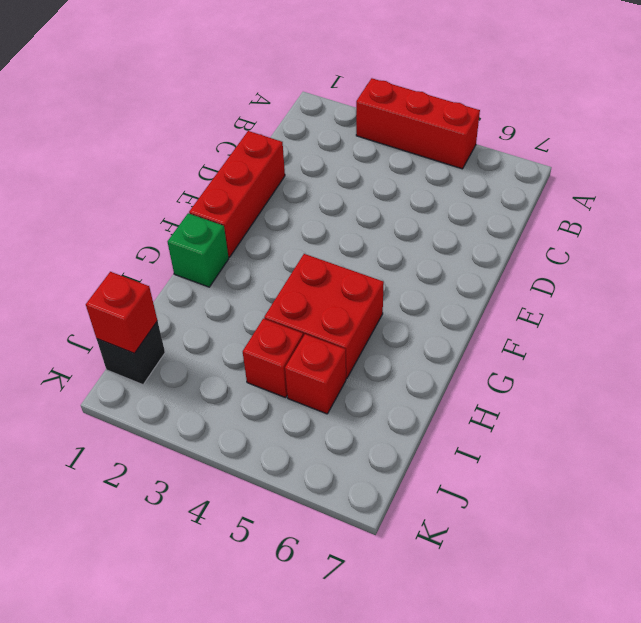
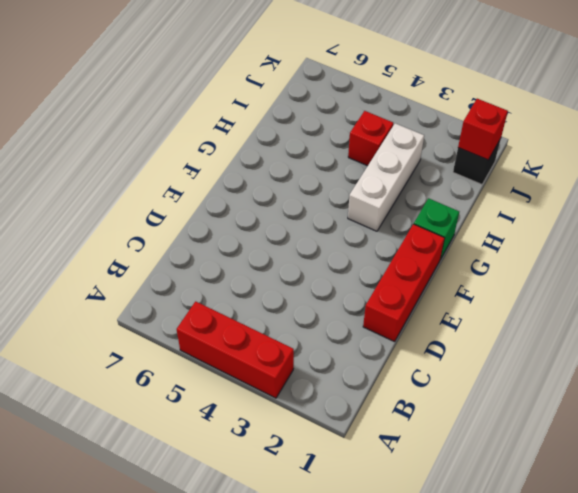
none -> white 1x3 brick [348,123,424,231]
red 2x2 brick [264,254,384,379] -> none
red 1x1 brick [285,334,346,414] -> none

